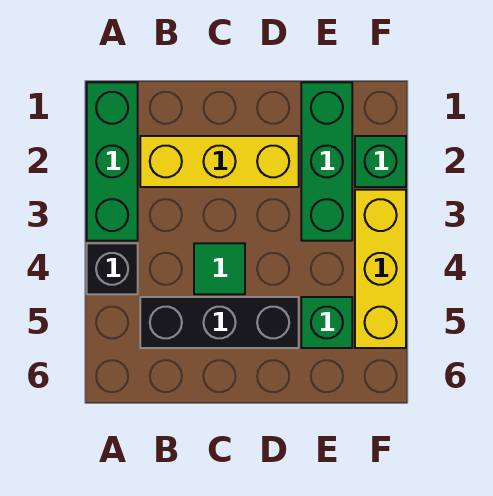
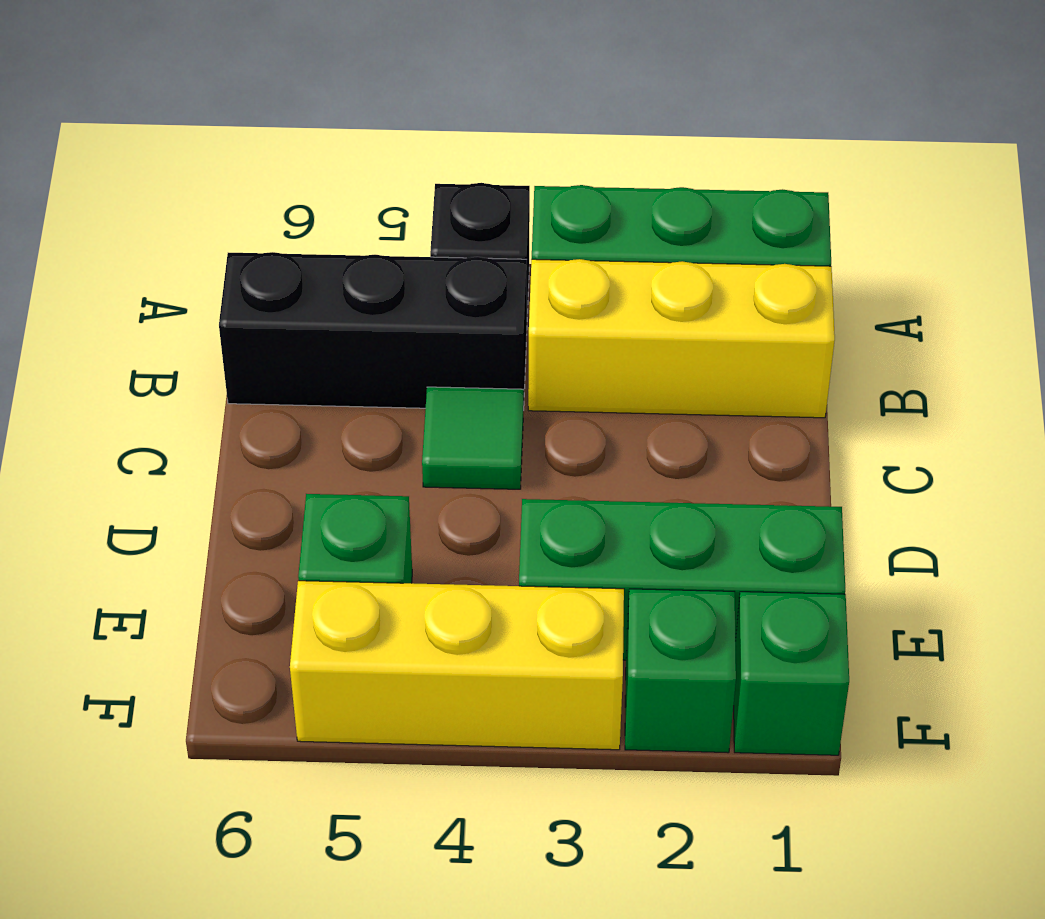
yellow 1x3 brick [140,136,299,187] -> yellow 1x3 brick turned to [528,259,835,418]
black 1x3 brick [140,297,299,348] -> black 1x3 brick turned to [219,252,527,410]
none -> green 1x1 brick [734,592,849,755]

